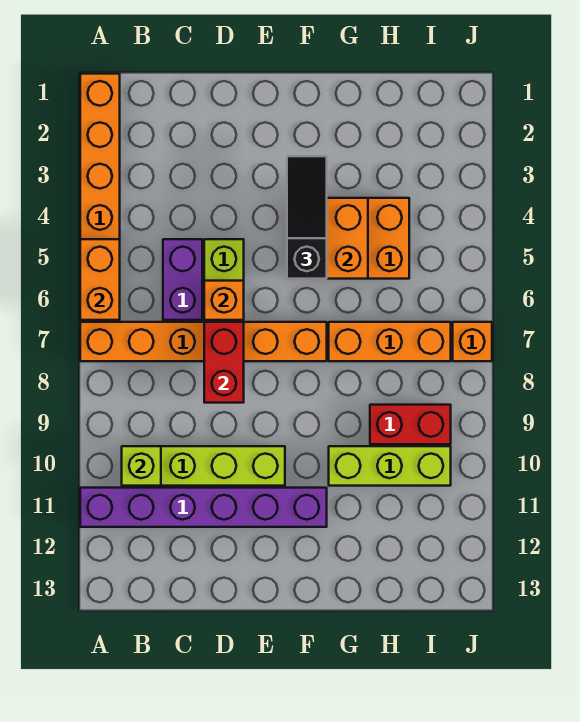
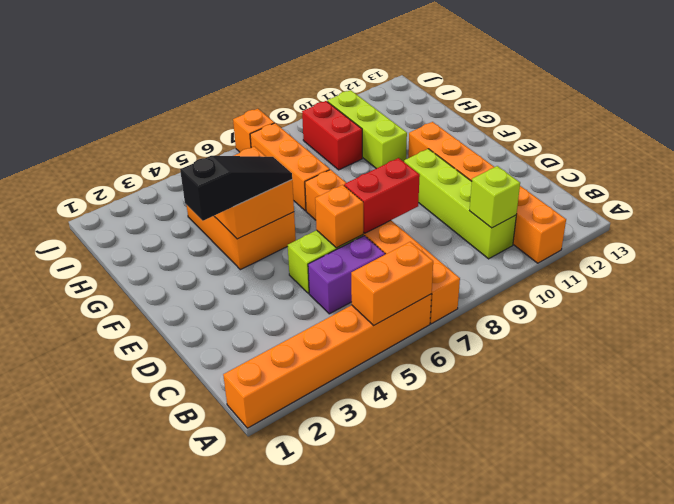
purple 1x6 brick [80,488,327,527] -> orange 1x6 brick [408,122,566,263]
black 1x3 slope [287,156,327,279] -> black 1x3 slope turned to [180,156,292,221]

